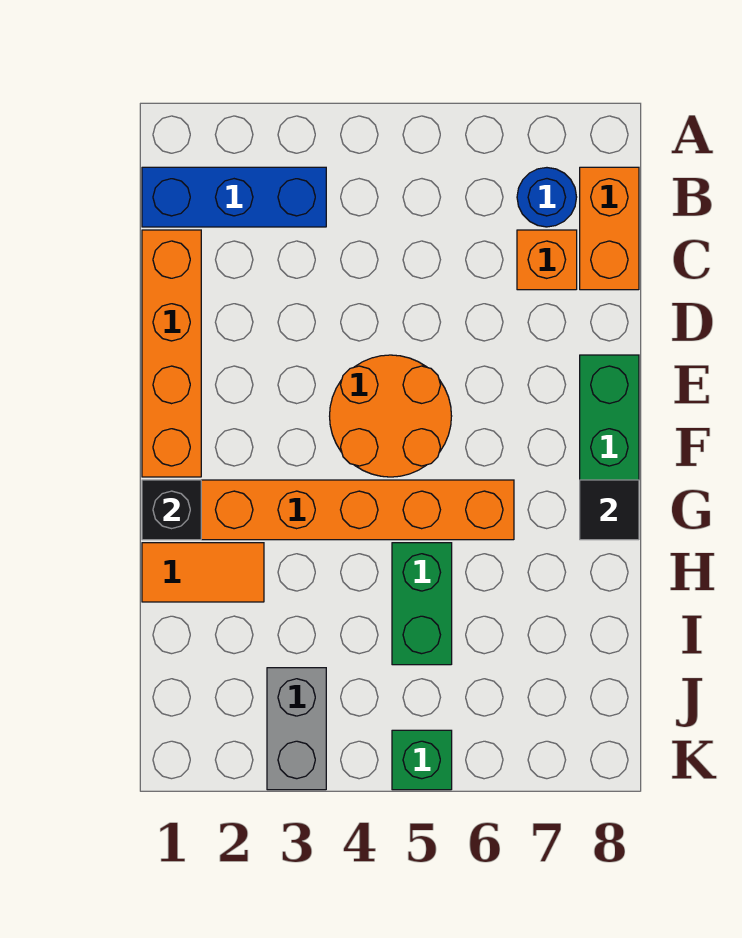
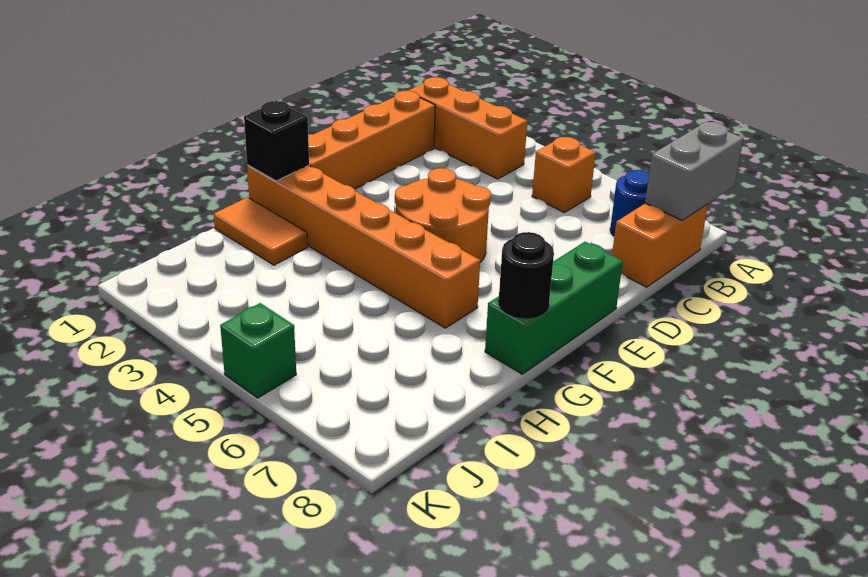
blue 1x3 brick [142,167,326,227] -> orange 1x3 brick [408,77,527,179]
orange 1x1 brick [517,230,577,290] -> orange 1x1 brick moved to [532,137,596,213]
black 1x1 tile [580,480,639,540] -> black 1x1 round brick [499,232,554,318]
green 1x2 brick [392,543,452,665] -> none
grey 1x2 brick [267,668,326,790] -> grey 1x2 brick moved to [645,122,743,221]

